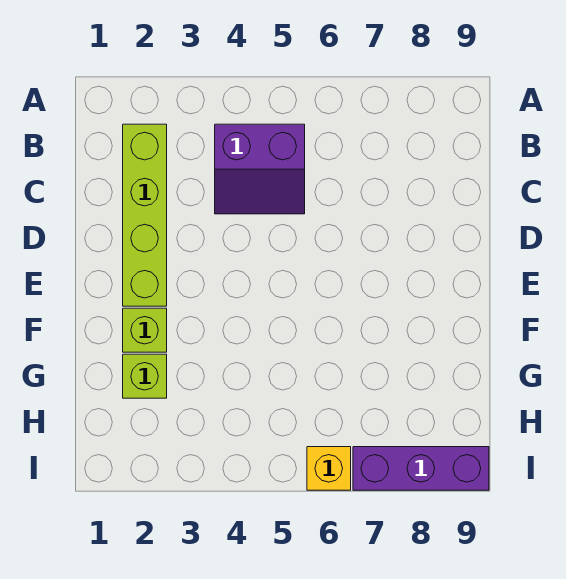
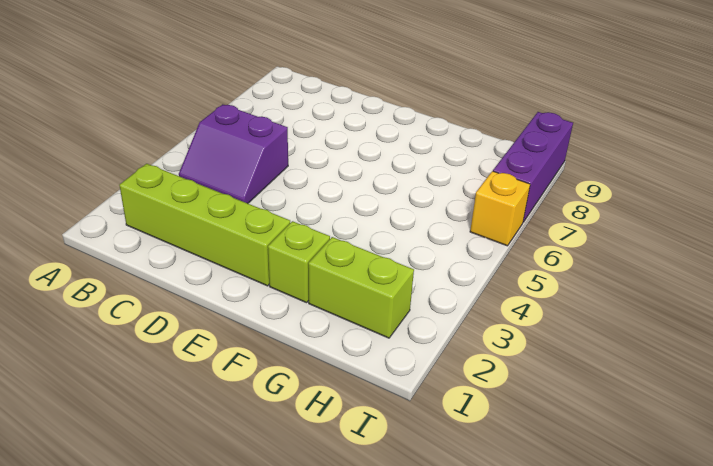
purple 2x2 slope [215,124,305,214] -> purple 2x2 slope turned to [179,104,288,203]
lime 1x1 brick [123,354,167,398] -> lime 1x2 brick [308,237,414,338]

